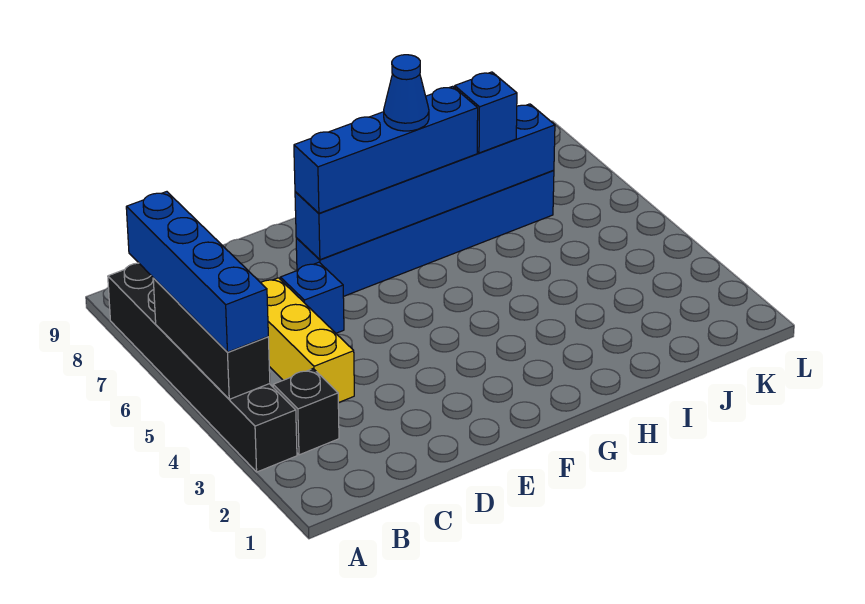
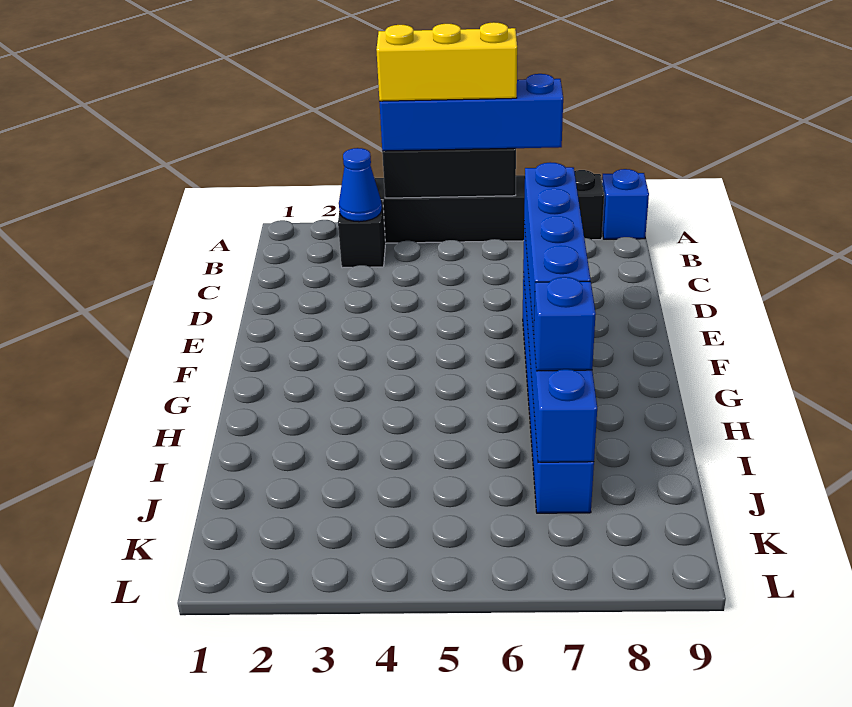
yellow 1x3 brick [261,278,354,403] -> yellow 1x3 brick moved to [376,22,517,101]
blue 1x1 brick [280,262,344,333] -> blue 1x1 brick moved to [602,169,649,239]
blue 1x1 cone [384,55,429,131] -> blue 1x1 cone moved to [339,148,382,222]

